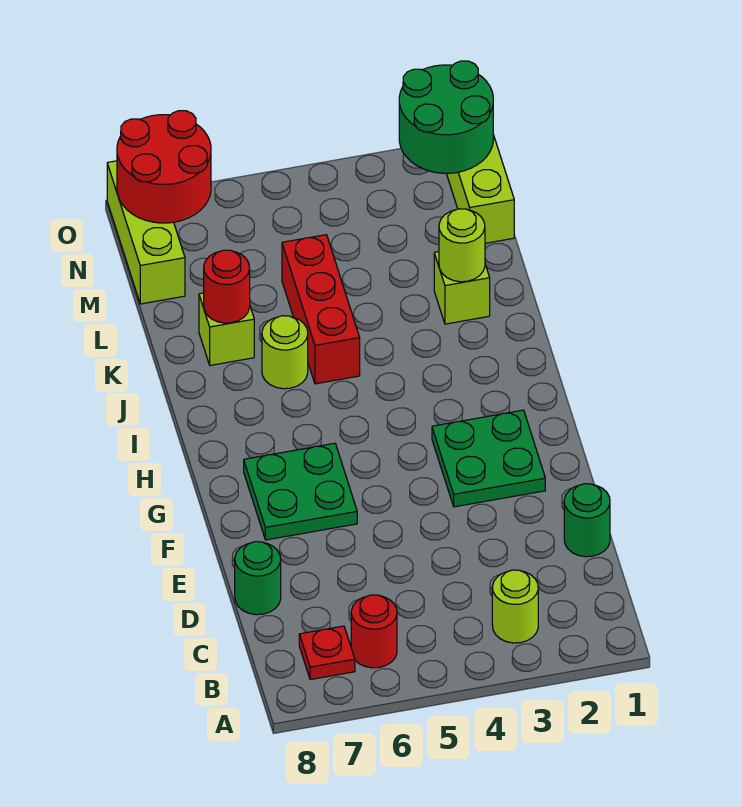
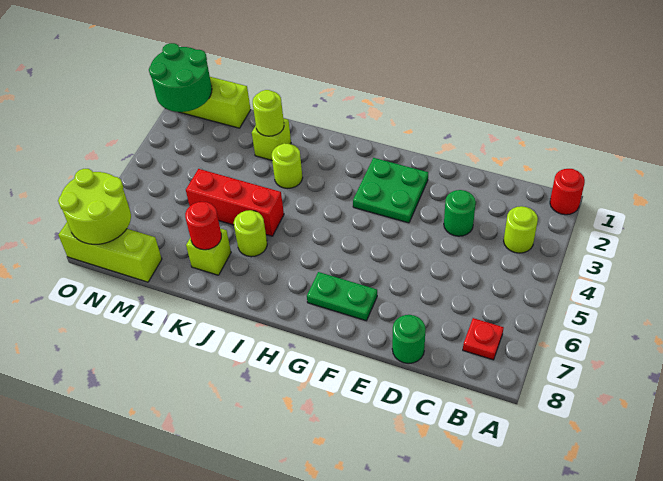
red 1x1 round brick [351,595,397,668] -> red 1x1 round brick moved to [550,169,585,215]
green 1x1 round brick [564,484,610,557] -> green 1x1 round brick moved to [444,190,476,236]
green 2x2 plate [244,443,357,540] -> green 1x2 plate [307,272,377,321]
none -> lime 1x1 round brick [272,143,303,188]
red 2x2 round brick [117,111,211,223] -> lime 2x2 round brick [58,169,131,244]

